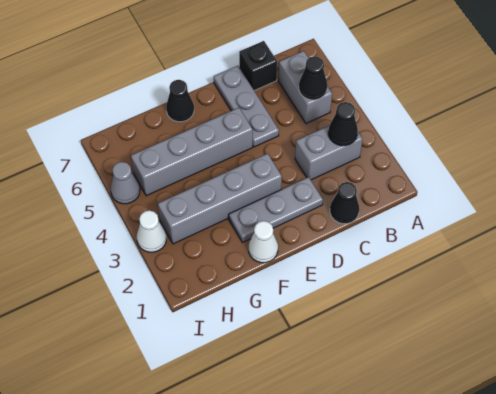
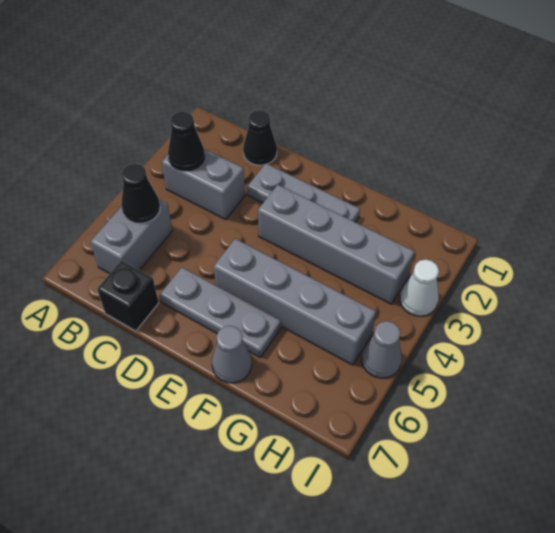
grey 1x3 plate [214,66,279,147] -> grey 1x3 plate turned to [160,268,281,357]
white 1x1 cone [249,221,278,263] -> none
black 1x1 cone [166,80,194,122] -> grey 1x1 cone [212,326,252,383]

